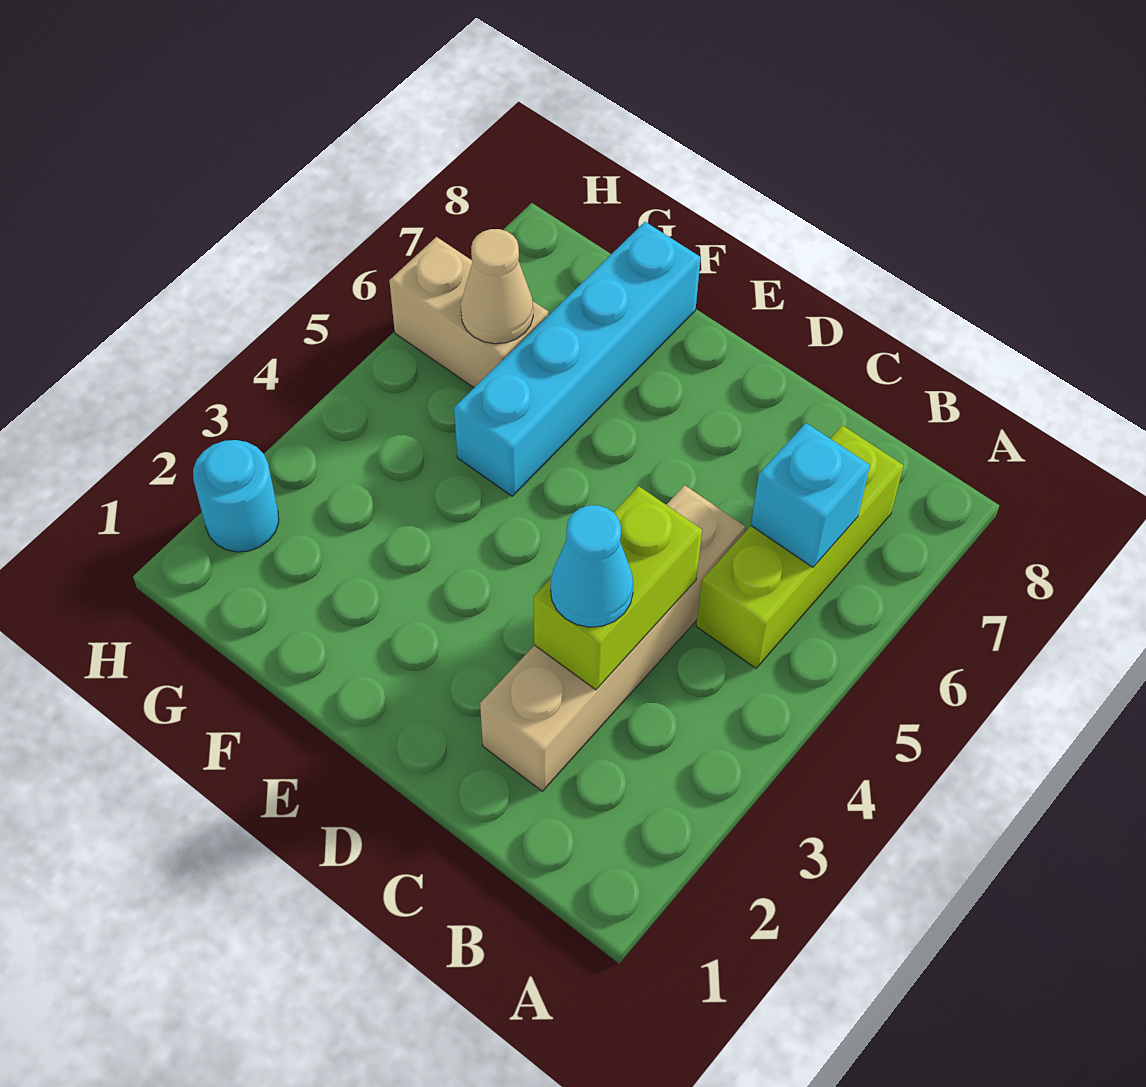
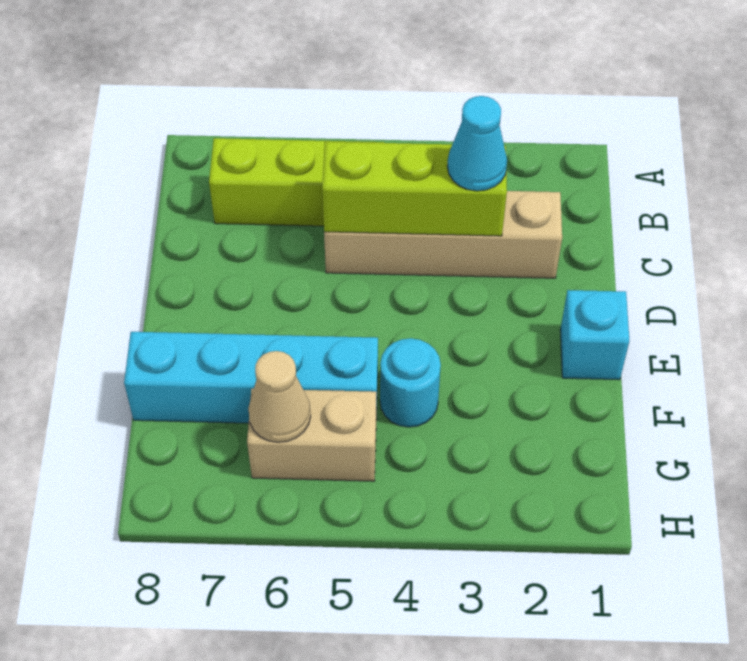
cyan 1x1 brick [751,423,870,567] -> cyan 1x1 brick moved to [560,290,629,380]
lime 1x2 brick [534,486,702,690] -> lime 1x3 brick [322,142,507,236]
tan 1x2 brick [389,237,548,388] -> tan 1x2 brick turned to [247,389,376,481]
cyan 1x1 round brick [193,440,279,552] -> cyan 1x1 round brick moved to [380,338,441,427]

